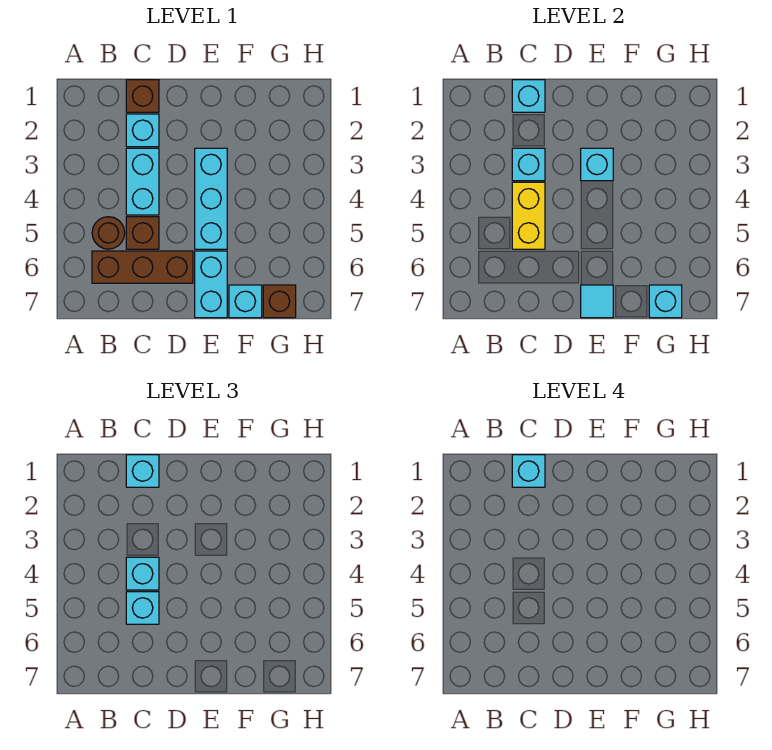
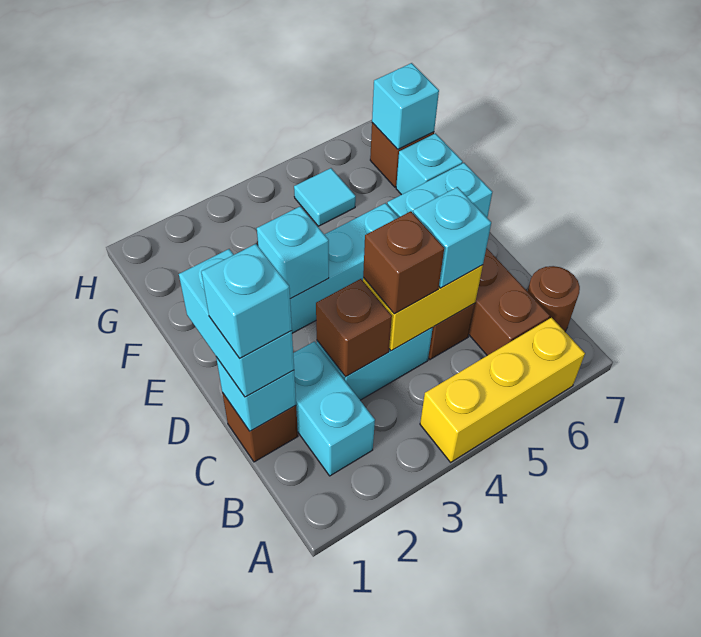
none -> yellow 1x3 brick [420,318,585,462]
brown 1x1 round brick [92,217,125,249] -> brown 1x1 round brick moved to [527,266,580,331]
cyan 1x1 brick [126,455,159,487] -> cyan 1x2 brick [179,249,294,397]
cyan 1x1 brick [126,114,159,147] -> cyan 1x2 brick [293,341,375,476]
cyan 1x1 brick [512,148,545,181] -> brown 1x1 brick [316,279,392,377]
cyan 1x1 brick [126,557,159,590] -> brown 1x1 brick [363,211,444,314]
cyan 1x1 tile [581,285,613,318] -> cyan 1x1 tile moved to [294,168,356,226]

